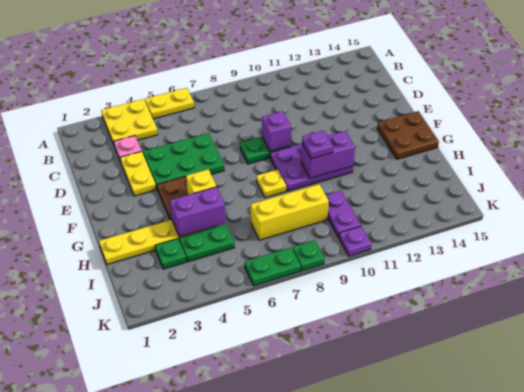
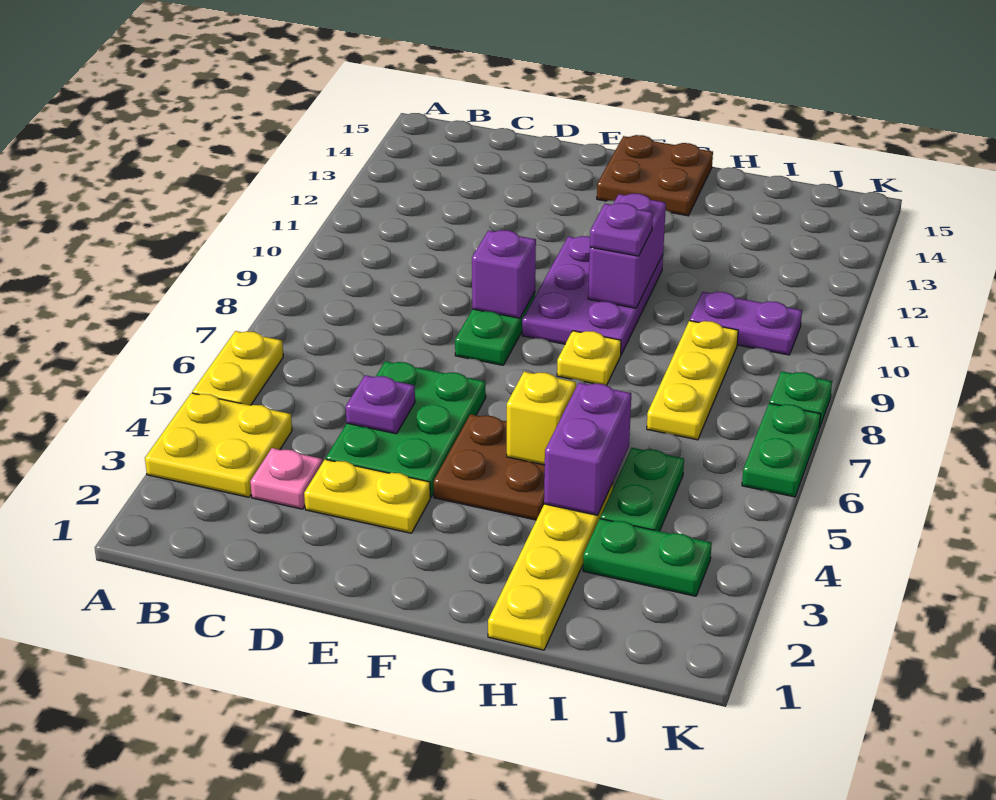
green 1x1 plate [155,239,186,269] -> green 1x2 plate [583,519,712,596]
yellow 1x3 brick [251,184,329,240] -> yellow 1x3 plate [647,321,738,440]
purple 1x1 plate [339,226,371,256] -> purple 1x1 plate moved to [346,375,415,434]

